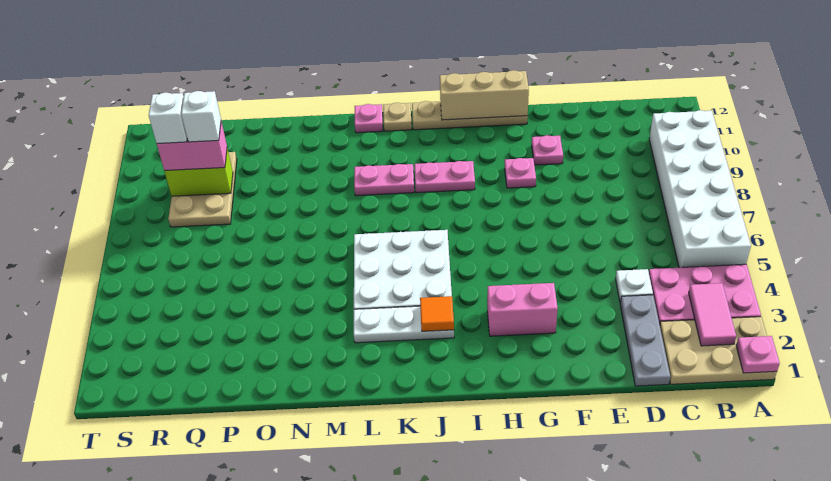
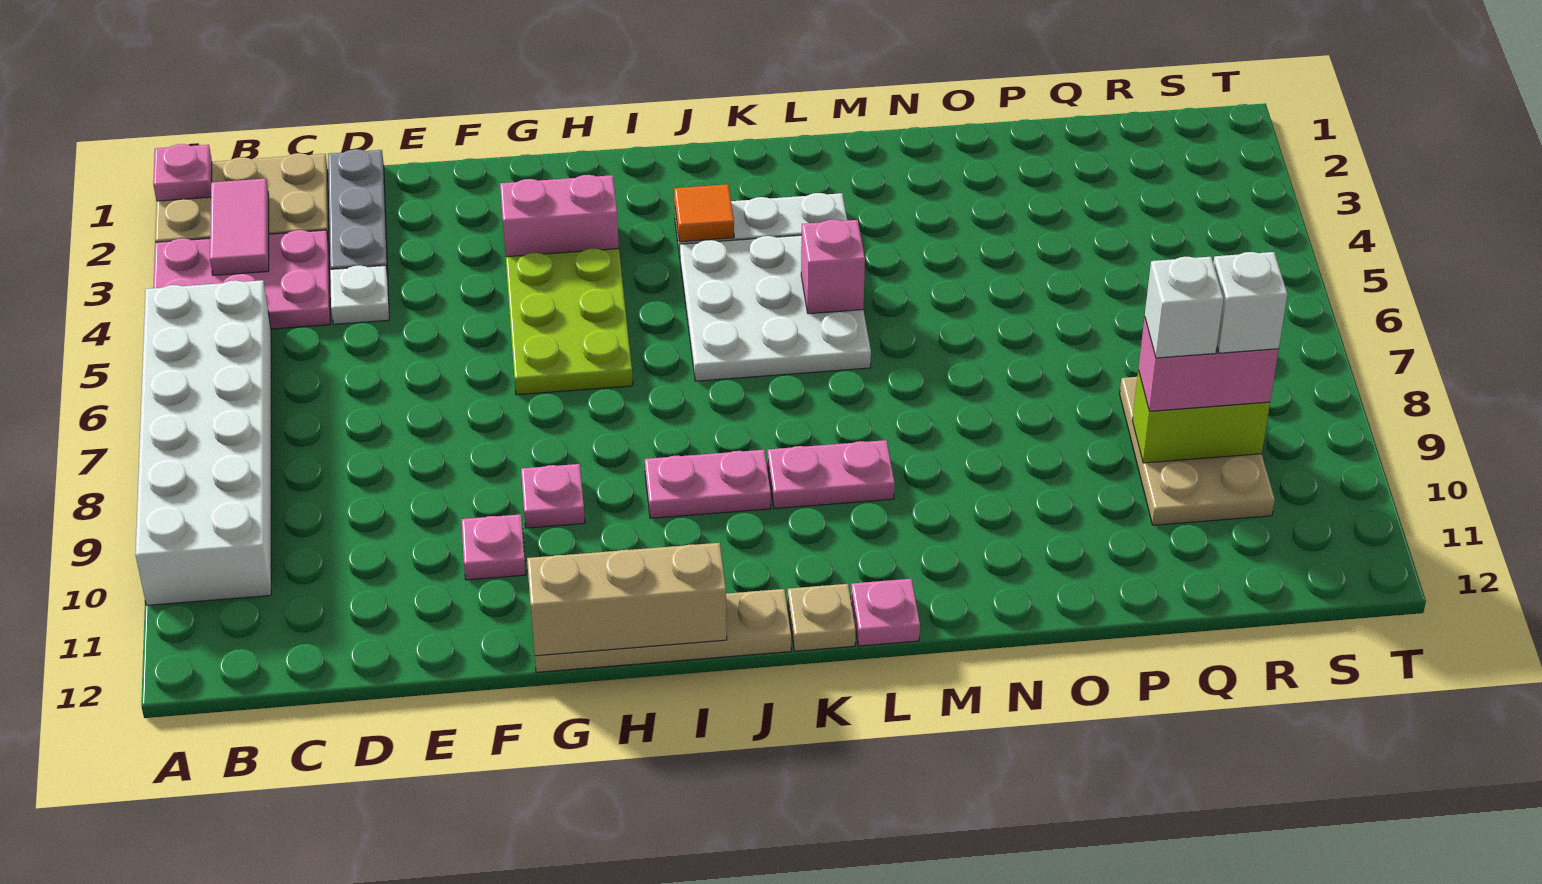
none -> lime 2x3 plate [506,249,633,395]
none -> pink 1x1 brick [801,220,865,314]

